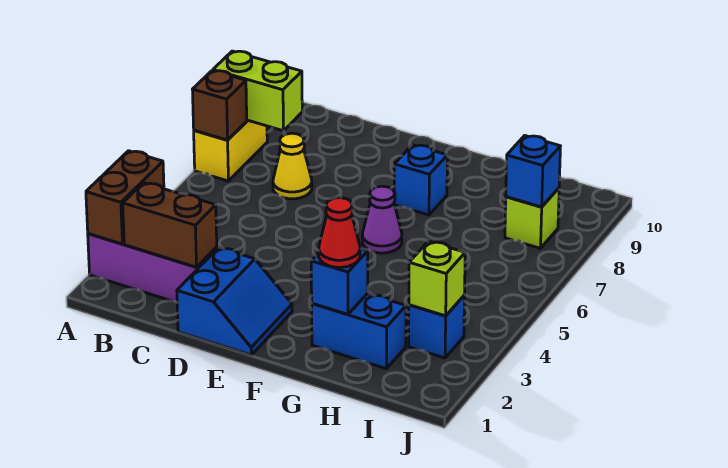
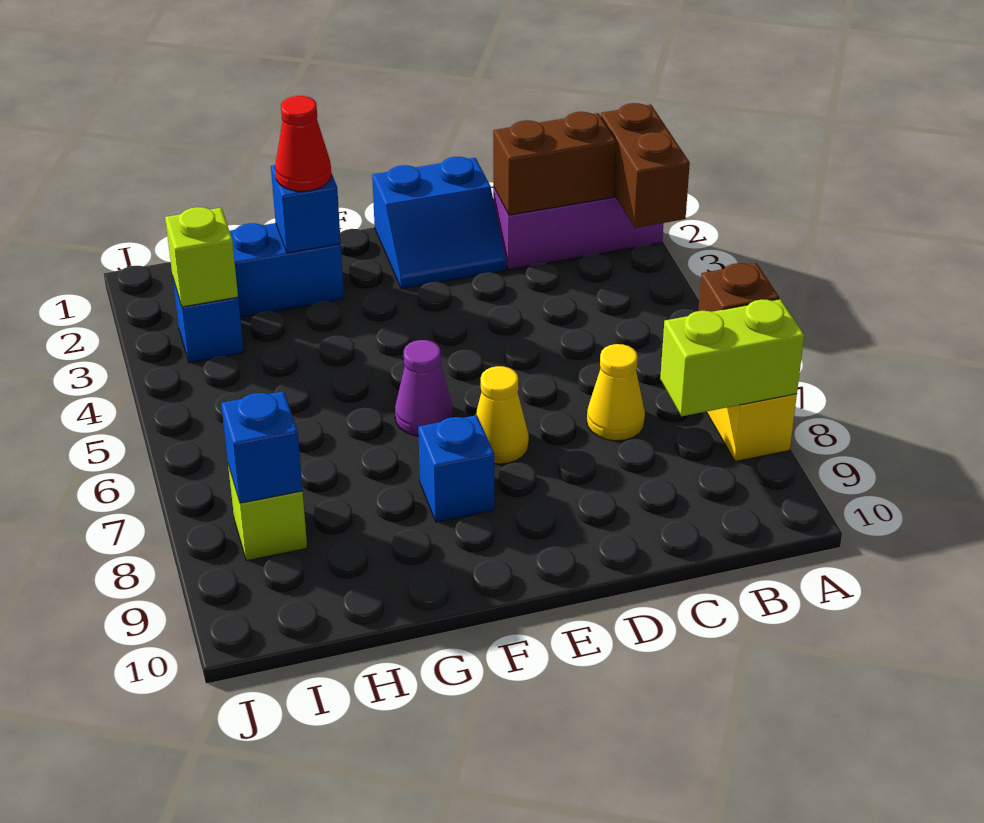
blue 2x2 slope [177,248,292,355] -> blue 2x2 slope turned to [372,157,506,289]
none -> yellow 1x1 cone [475,366,529,464]

